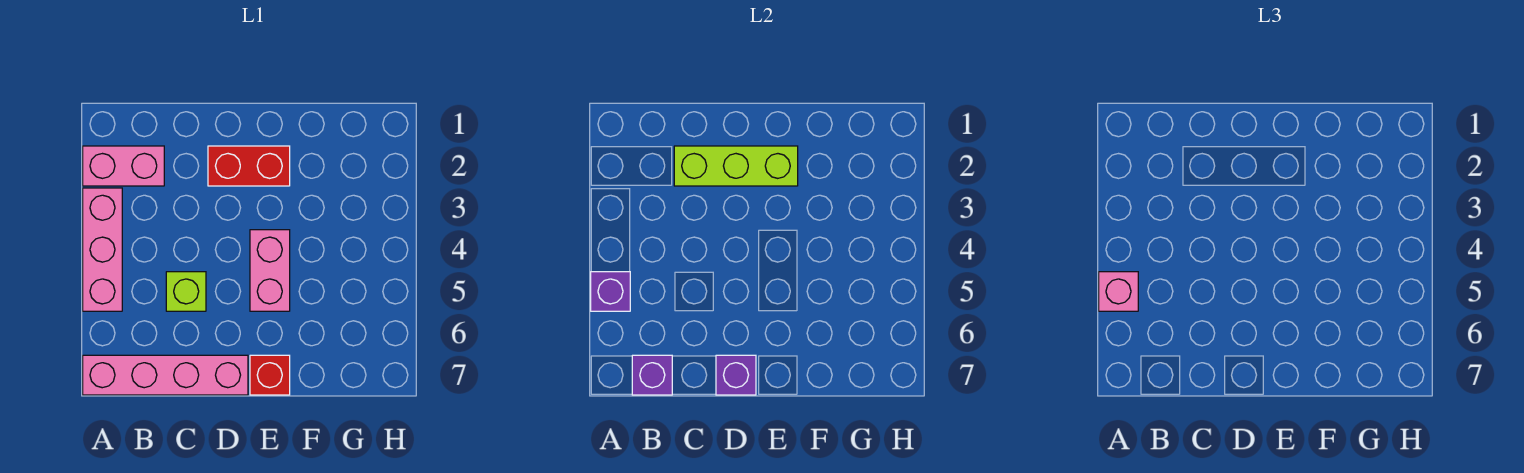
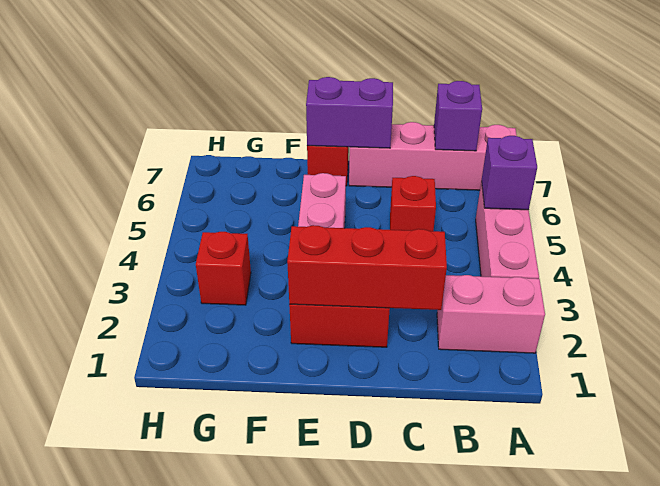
pink 1x1 brick [1099,272,1138,311] -> none
lime 1x3 brick [674,146,798,186] -> red 1x3 brick [287,225,447,310]
lime 1x1 brick [166,272,206,311] -> red 1x1 brick [390,176,436,231]
purple 1x1 brick [716,355,756,395] -> purple 1x2 brick [306,77,393,148]
none -> red 1x1 brick [196,232,251,305]

